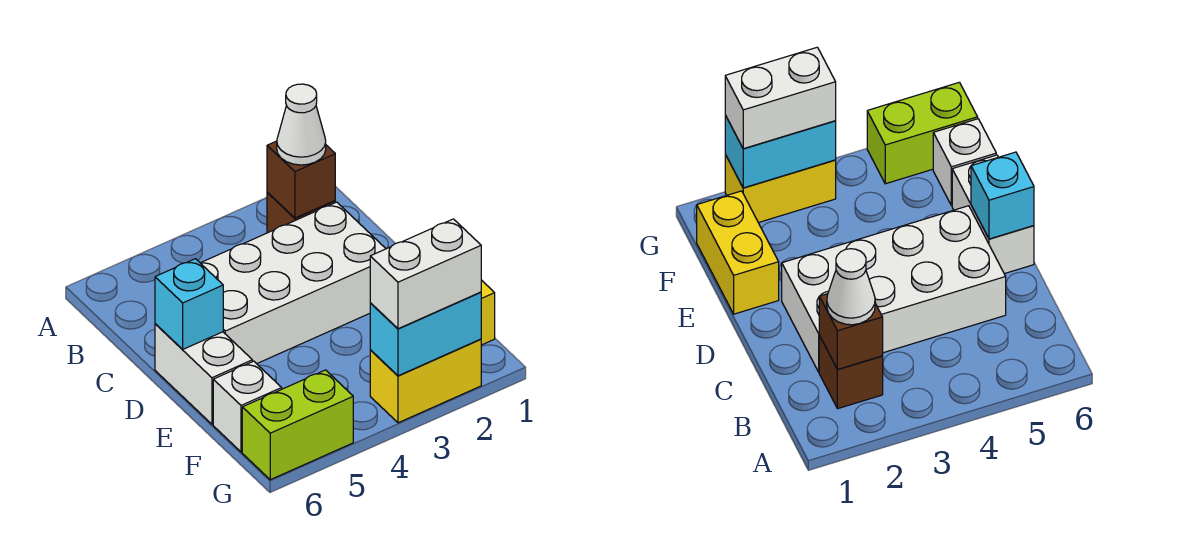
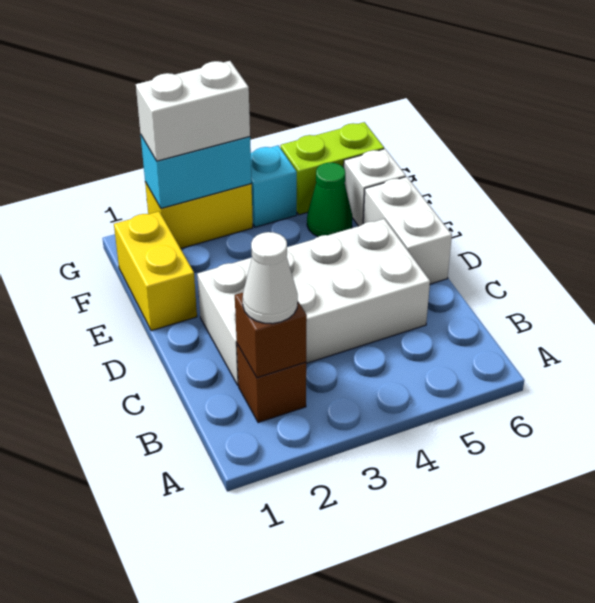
cyan 1x1 brick [155,259,223,349] -> cyan 1x1 brick moved to [251,146,297,227]
none -> green 1x1 cone [307,163,352,237]

